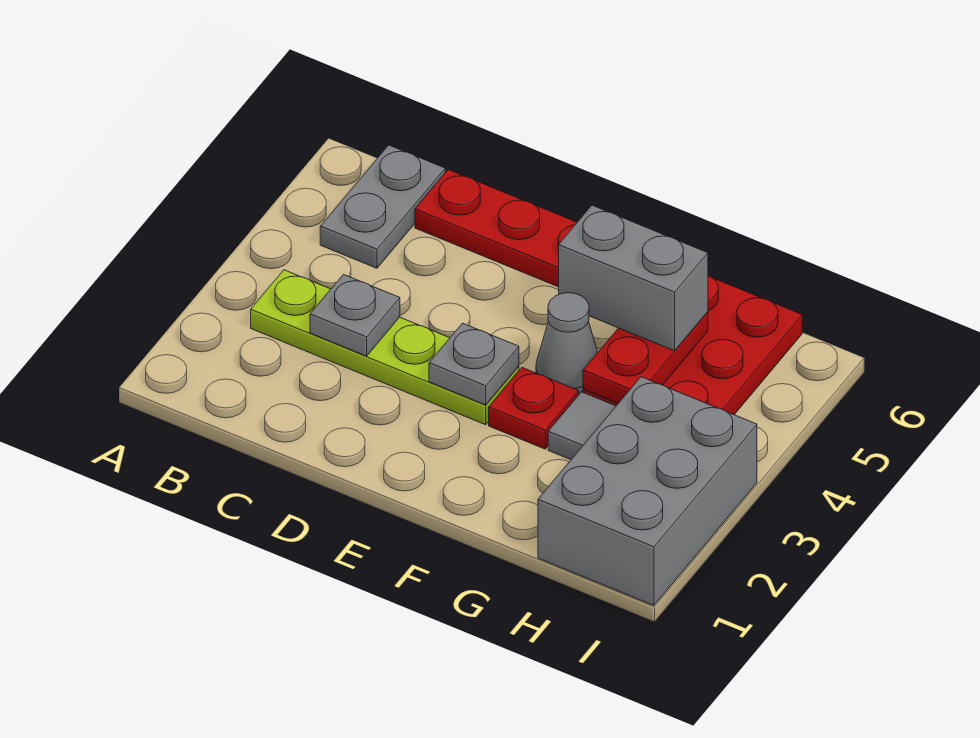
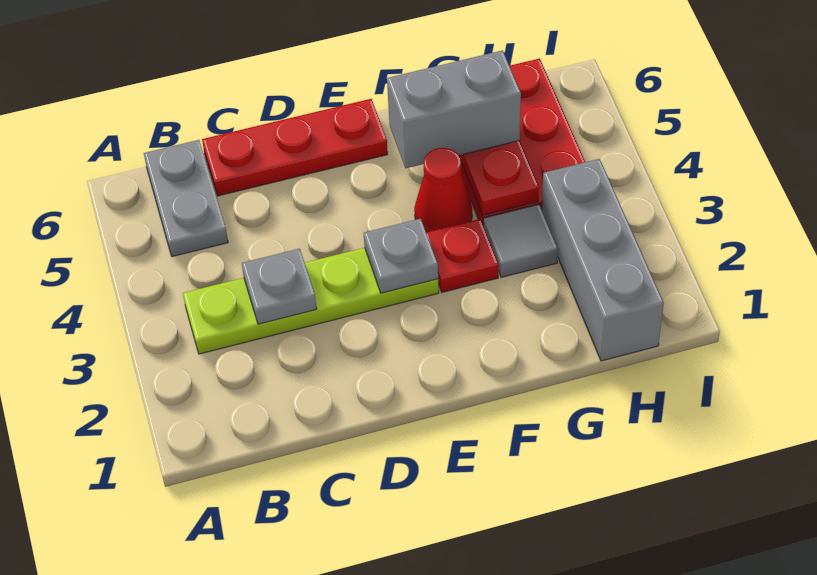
grey 1x1 cone [536,293,598,394] -> red 1x1 cone [414,148,472,232]
grey 2x3 brick [538,377,757,605] -> grey 1x3 brick [542,159,664,361]

